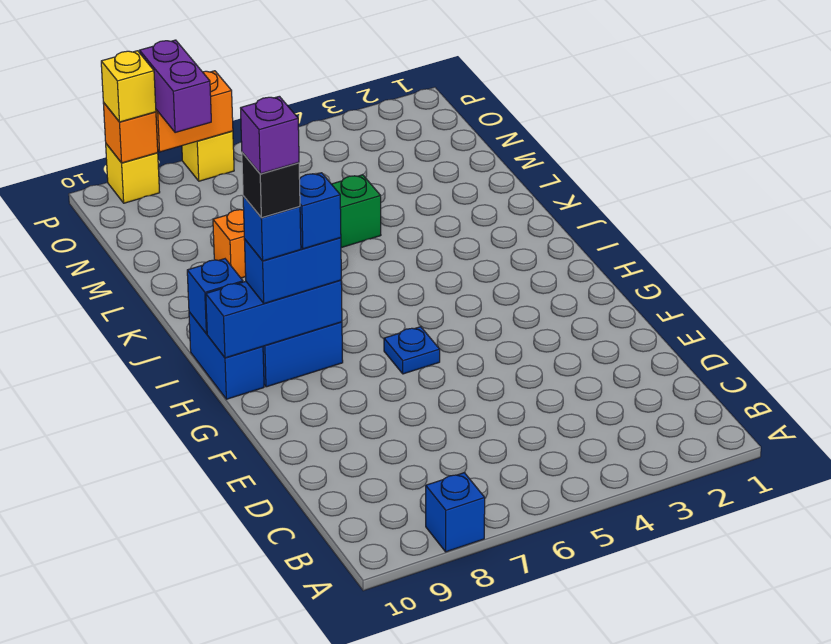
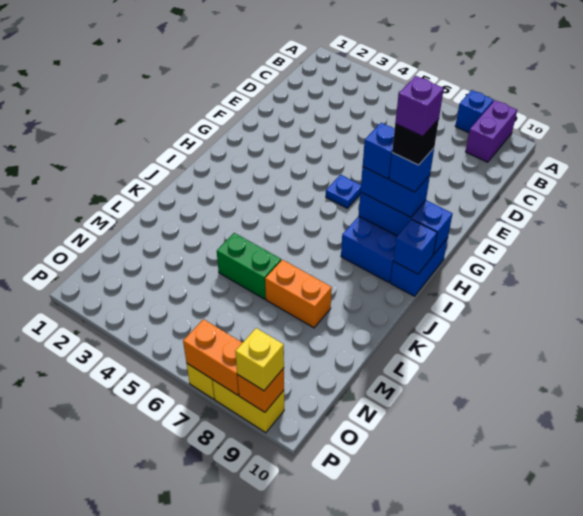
purple 1x2 brick [140,40,211,133] -> purple 1x2 brick moved to [466,100,517,162]
yellow 1x1 brick [106,144,160,203] -> yellow 1x2 brick [213,380,284,433]

